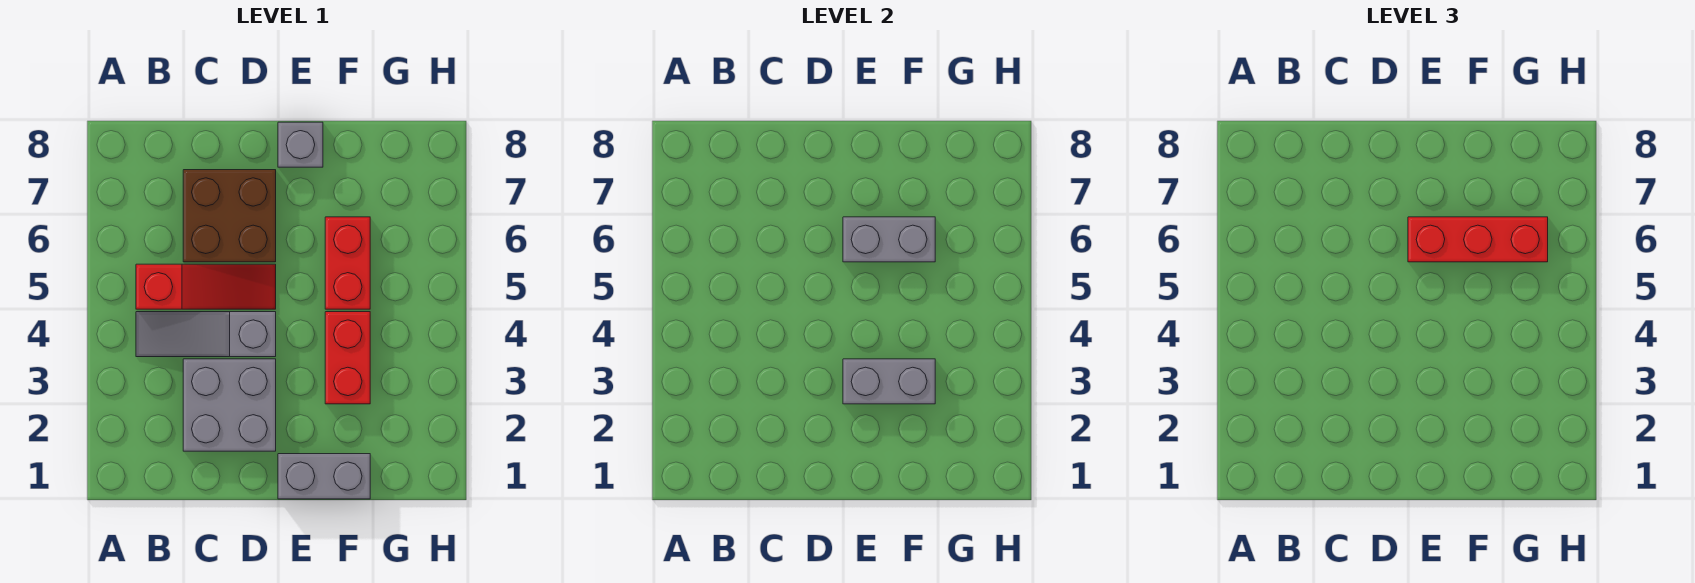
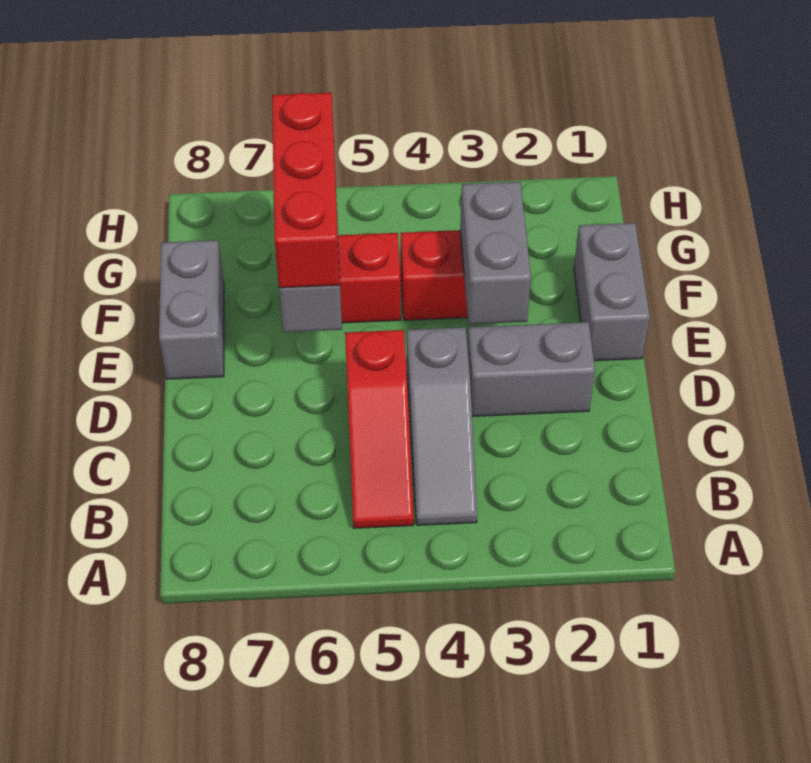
red 1x3 slope [136,264,276,309] -> red 1x3 slope turned to [345,330,414,528]
grey 2x2 brick [183,359,276,451] -> grey 1x2 brick [468,322,595,416]
brown 2x2 brick [183,170,276,262] -> none
grey 1x1 brick [278,122,323,167] -> grey 1x2 brick [159,240,224,379]

